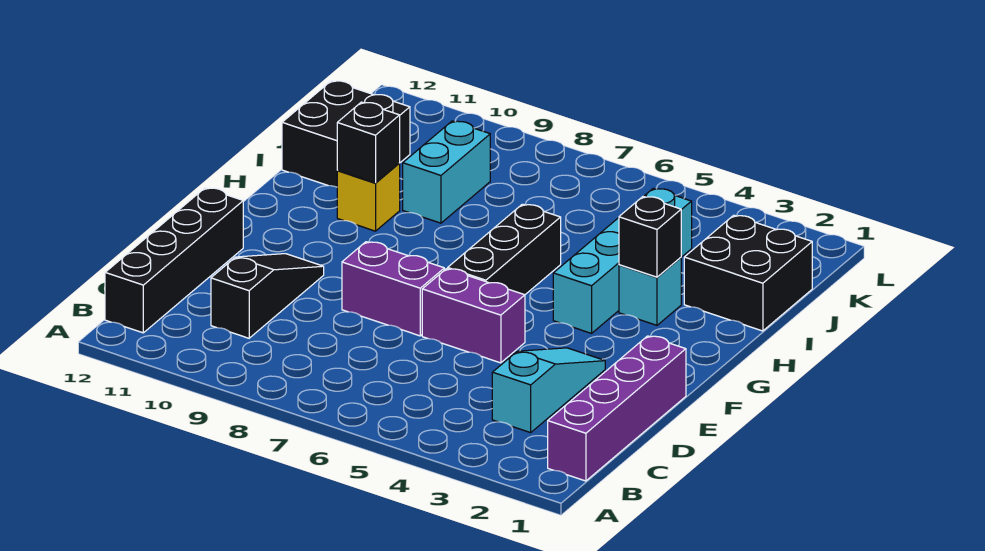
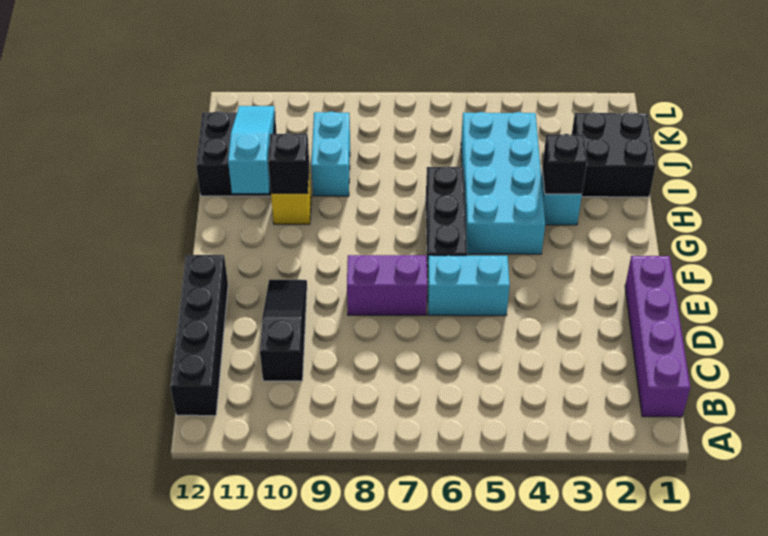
cyan 1x3 slope [492,348,605,433] -> cyan 1x3 slope moved to [228,106,275,193]
purple 1x2 brick [422,269,525,363] -> cyan 1x2 brick [428,255,510,316]
cyan 1x4 brick [553,188,692,333] -> cyan 2x4 brick [461,112,545,254]

